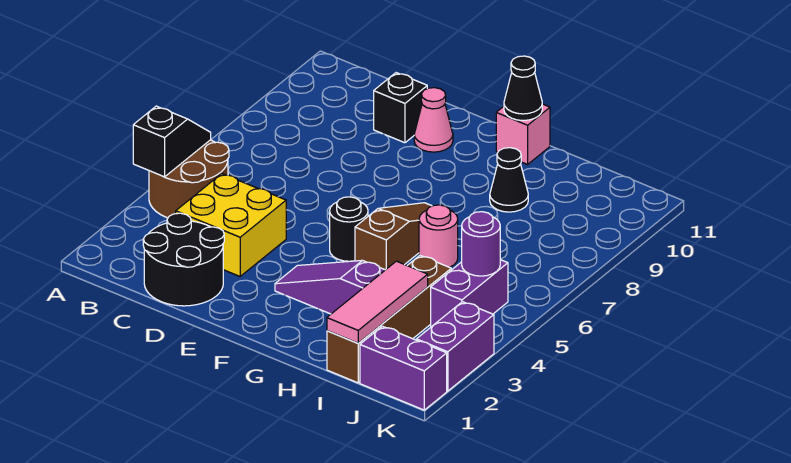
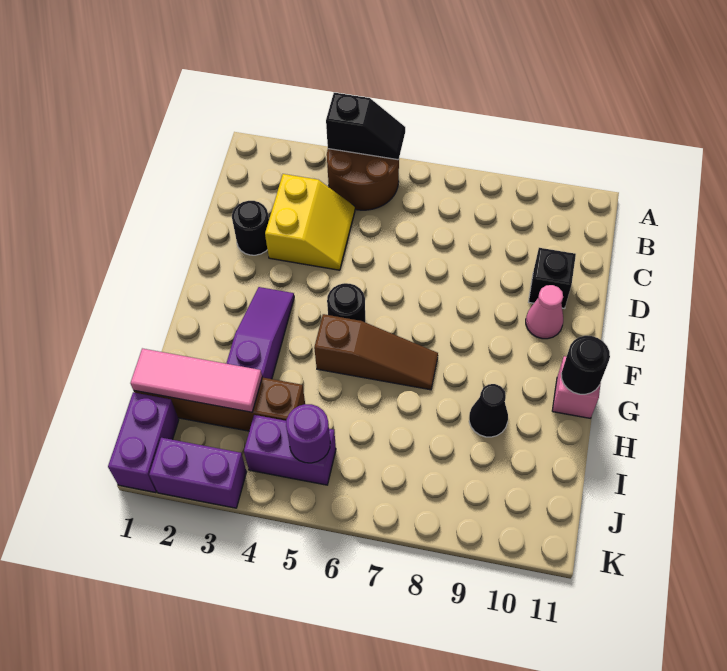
black 2x2 round brick [143,213,224,306] -> black 1x1 round brick [232,201,269,255]
yellow 2x2 brick [176,174,286,276] -> yellow 2x2 slope [265,174,355,270]
black 1x1 cone [504,56,542,121] -> black 1x1 round brick [561,336,610,394]
pink 1x1 round brick [419,205,458,267] -> none

